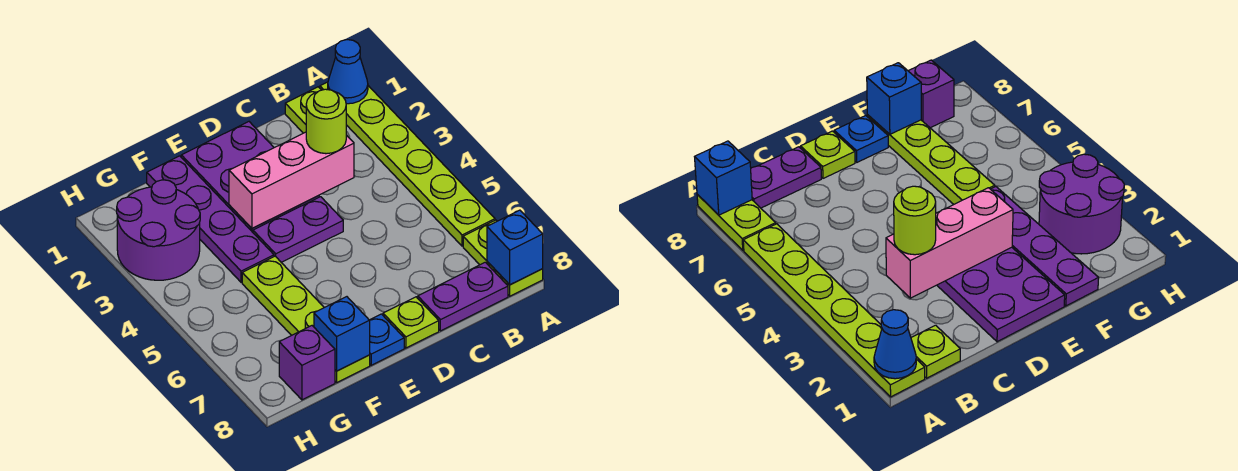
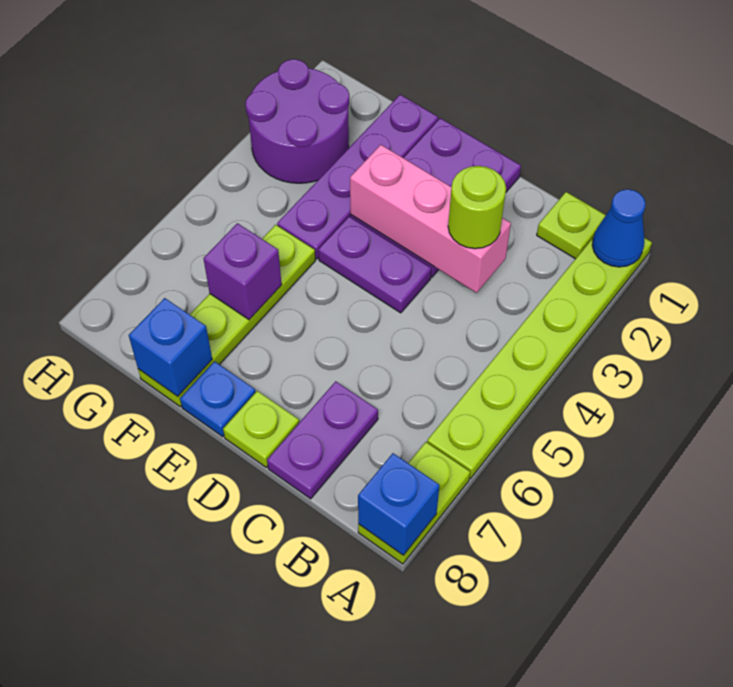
purple 1x2 plate [418,262,508,331] -> purple 1x2 plate turned to [267,381,378,499]
purple 1x1 brick [279,326,335,400] -> purple 1x1 brick moved to [203,223,282,320]

